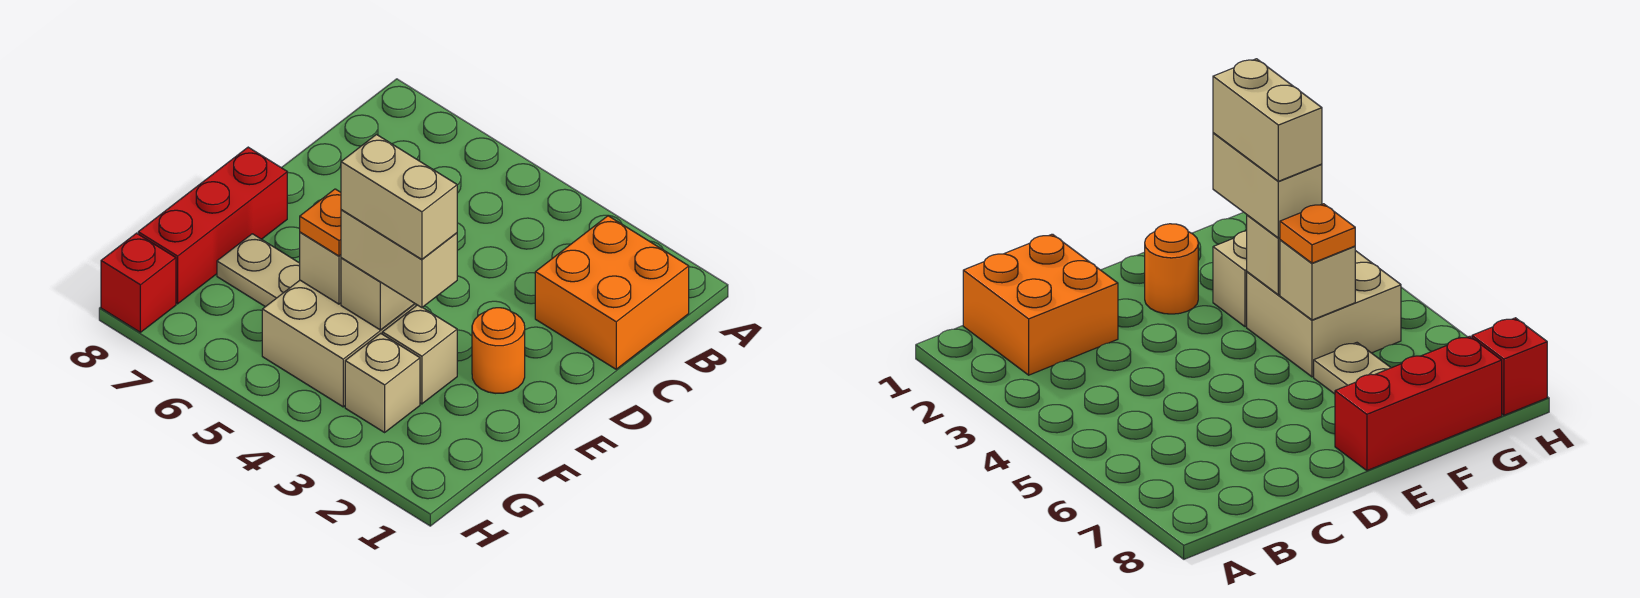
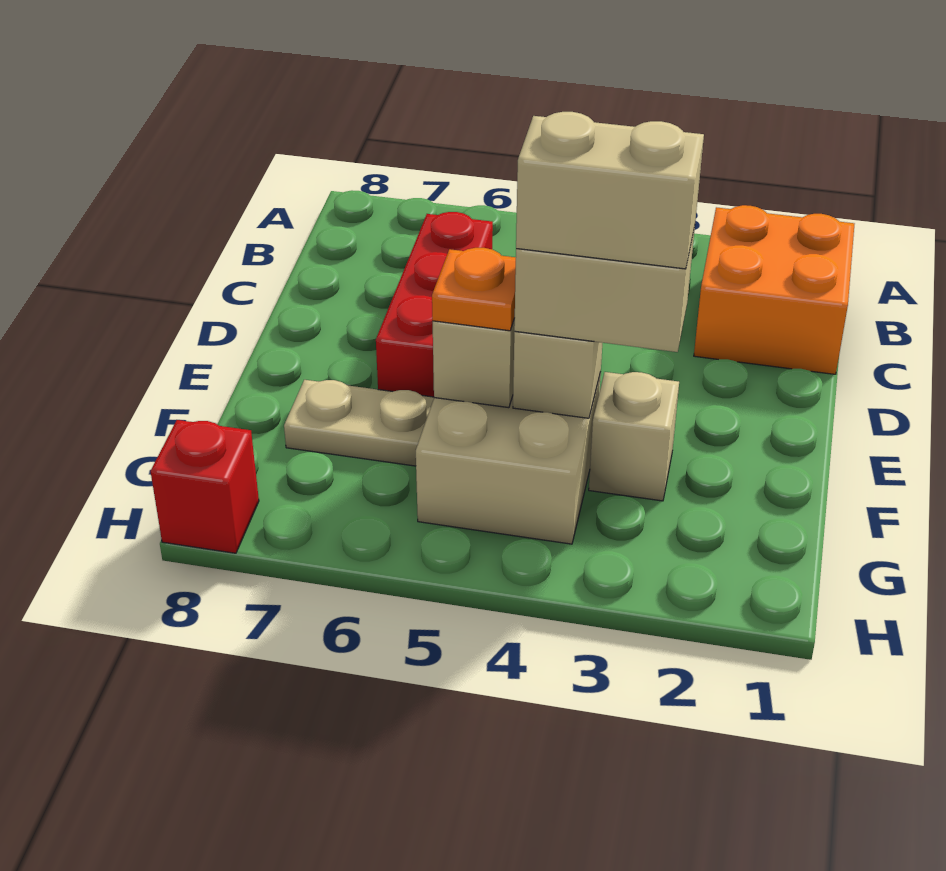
orange 1x1 round brick [472,308,525,393] -> none
red 1x3 brick [138,147,287,304] -> red 1x3 brick moved to [376,212,493,397]
tan 1x1 brick [345,333,420,432] -> none

